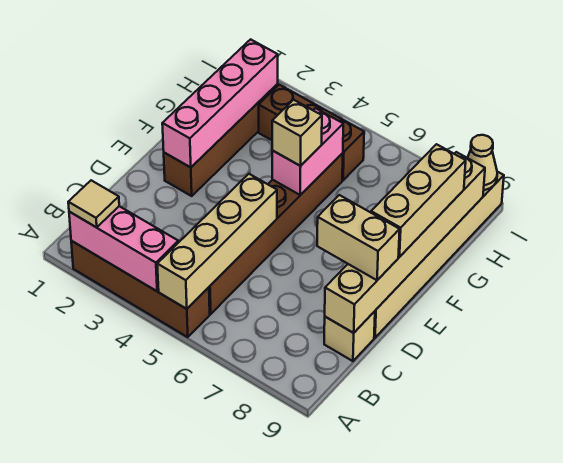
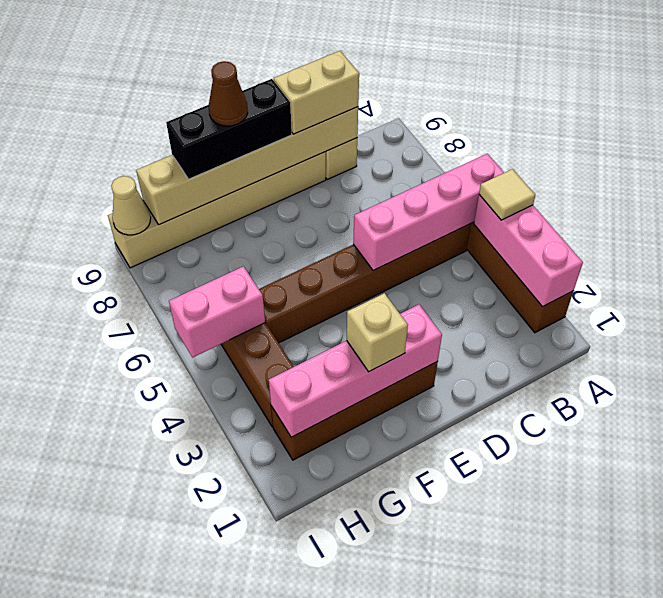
tan 1x1 tile [68,180,119,227] -> tan 1x1 tile moved to [479,169,535,220]
tan 1x4 brick [157,174,277,309] -> pink 1x4 brick [353,154,504,271]
tan 1x2 brick [317,195,400,280] -> tan 1x2 brick turned to [274,51,359,134]
tan 1x3 brick [371,144,466,257] -> black 1x3 brick [166,79,292,179]
pink 1x2 brick [272,108,343,195] -> pink 1x2 brick moved to [169,266,265,358]
tan 1x1 brick [272,100,322,166] -> tan 1x1 brick moved to [347,293,408,372]
none -> brown 1x1 cone [209,61,248,126]

